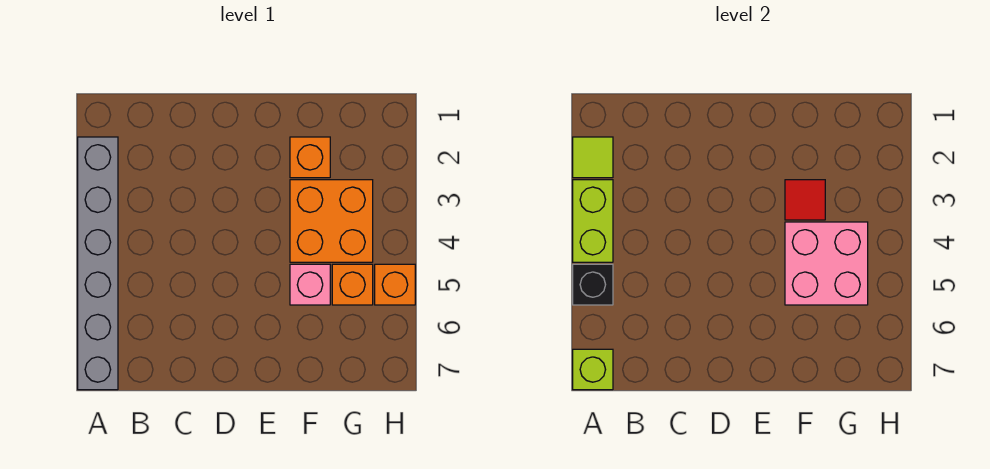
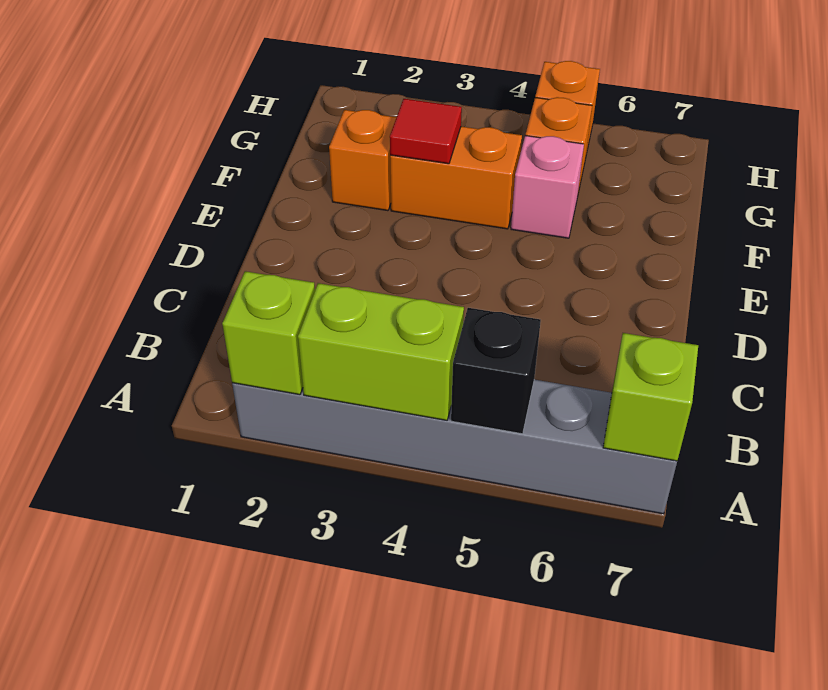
lime 1x1 tile [573,137,613,178] -> lime 1x1 brick [222,271,315,395]
orange 2x2 brick [290,180,373,262] -> orange 1x2 brick [390,126,522,229]
pink 2x2 brick [785,222,868,305] -> none

